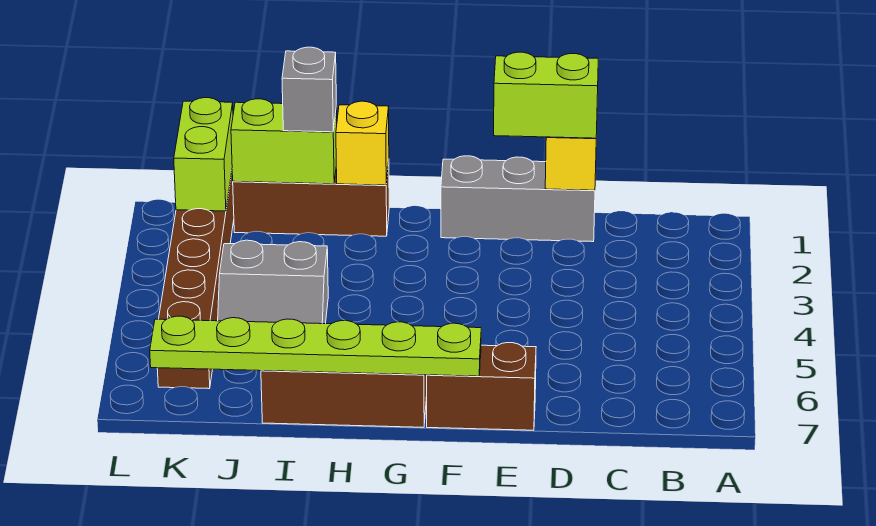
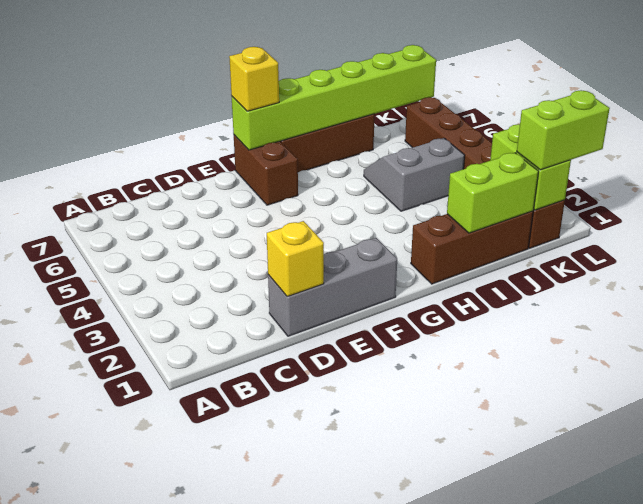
lime 1x2 brick [494,52,598,138] -> lime 1x2 brick moved to [517,90,610,170]
brown 1x2 brick [427,343,536,430] -> brown 1x2 brick turned to [234,135,298,205]
lime 1x6 plate [150,316,481,376] -> lime 1x6 brick [232,45,436,150]
yellow 1x1 brick [336,101,389,185] -> yellow 1x1 brick moved to [229,47,279,111]
grey 1x1 brick [282,47,336,132] -> none

